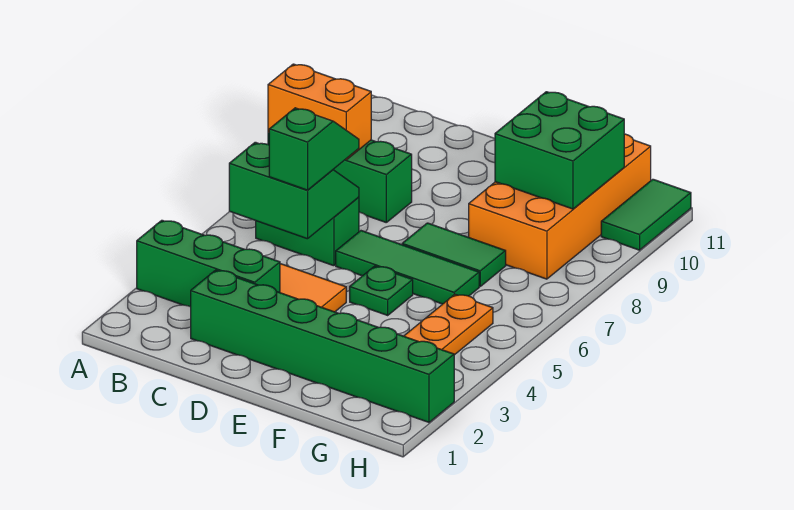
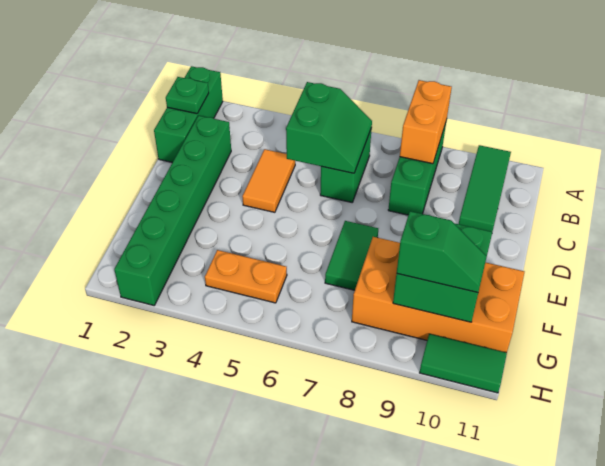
green 1x3 brick [137,220,280,307] -> green 1x3 brick moved to [154,66,223,162]
green 1x2 slope [269,108,359,190] -> green 1x2 slope moved to [397,211,487,292]
green 1x3 tile [336,231,479,304] -> green 1x3 tile moved to [459,145,511,232]
green 1x1 plate [350,266,413,315] -> green 1x1 plate moved to [166,77,209,114]

